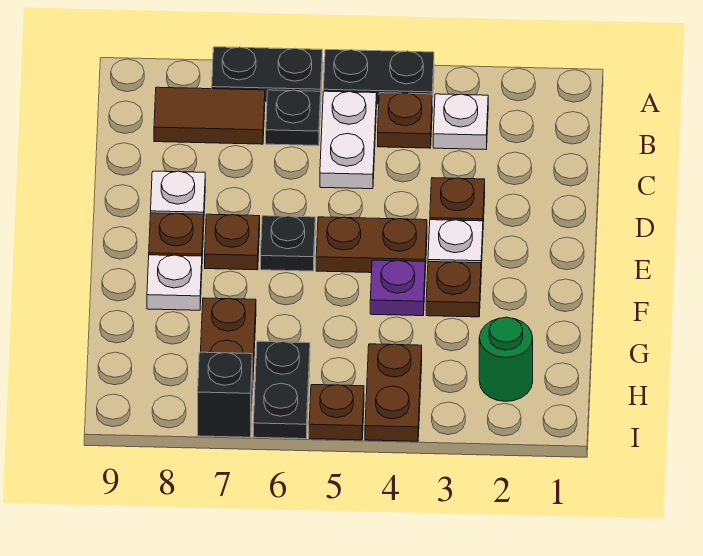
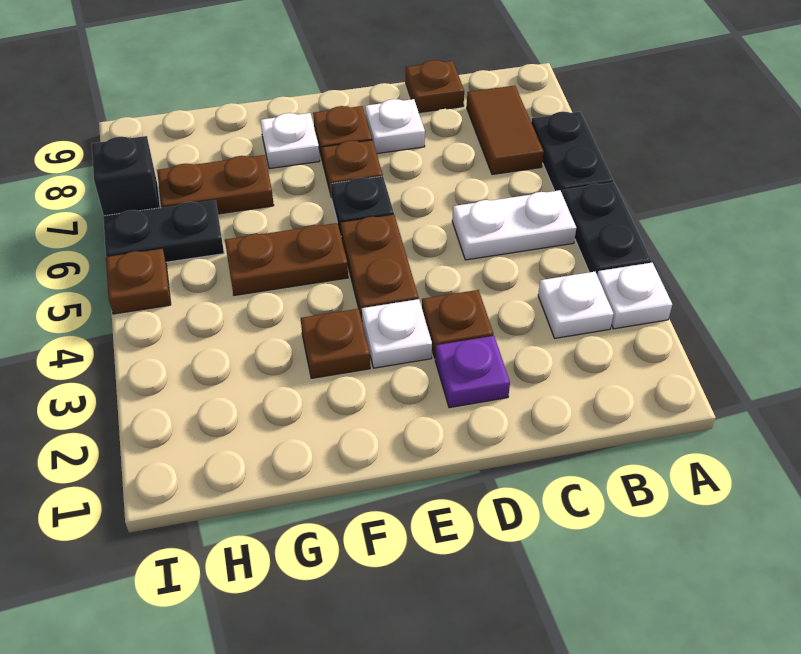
none -> white 1x1 plate [597,263,672,329]
brown 1x1 plate [378,93,432,148] -> brown 1x1 plate moved to [406,60,464,113]
black 1x1 plate [266,90,321,146] -> none
purple 1x1 plate [370,260,425,316] -> purple 1x1 plate moved to [435,336,510,408]
green 1x1 round brick [479,317,533,401] -> none
brown 1x2 plate [365,344,422,441] -> brown 1x2 plate moved to [225,223,348,295]

